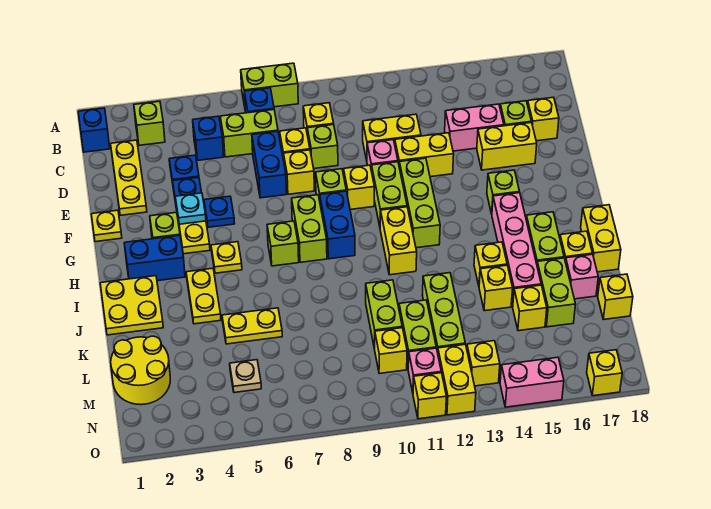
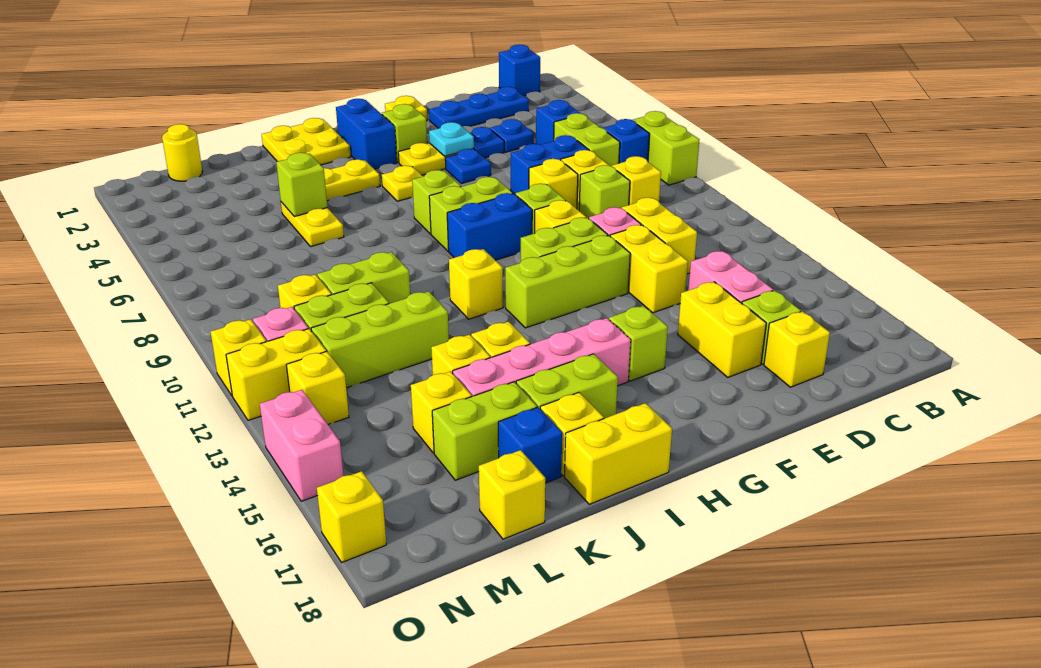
lime 1x1 brick [134,101,165,145] -> lime 1x1 brick moved to [276,153,327,217]
yellow 1x3 plate [111,140,147,215] -> blue 1x3 plate [429,87,529,128]
yellow 1x2 brick [380,207,417,275] -> yellow 1x1 brick [449,249,503,319]
pink 1x1 brick [565,254,598,299] -> blue 1x1 brick [498,407,562,483]
yellow 2x2 round brick [111,336,170,405] -> yellow 1x1 round brick [162,124,202,181]
tan 1x1 plate [230,360,261,393] -> none

